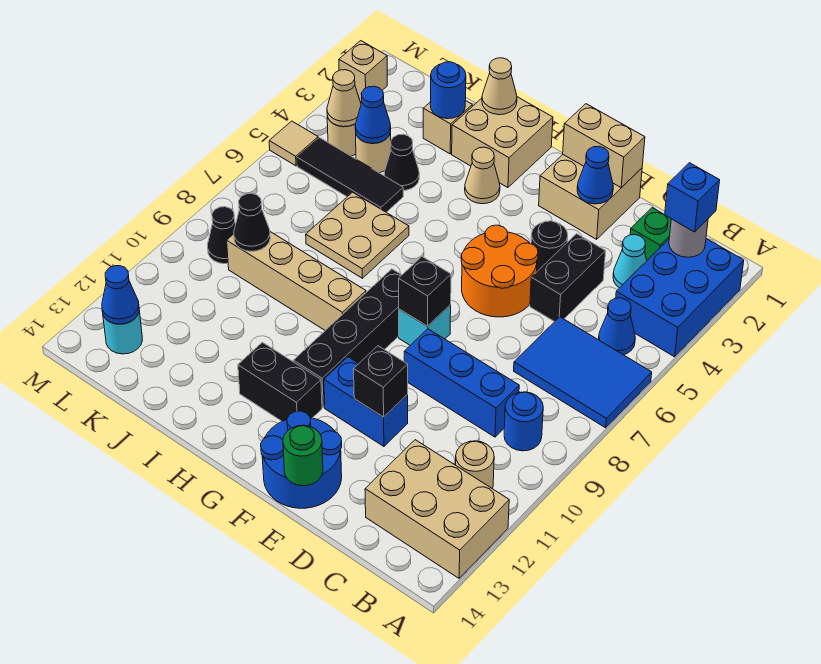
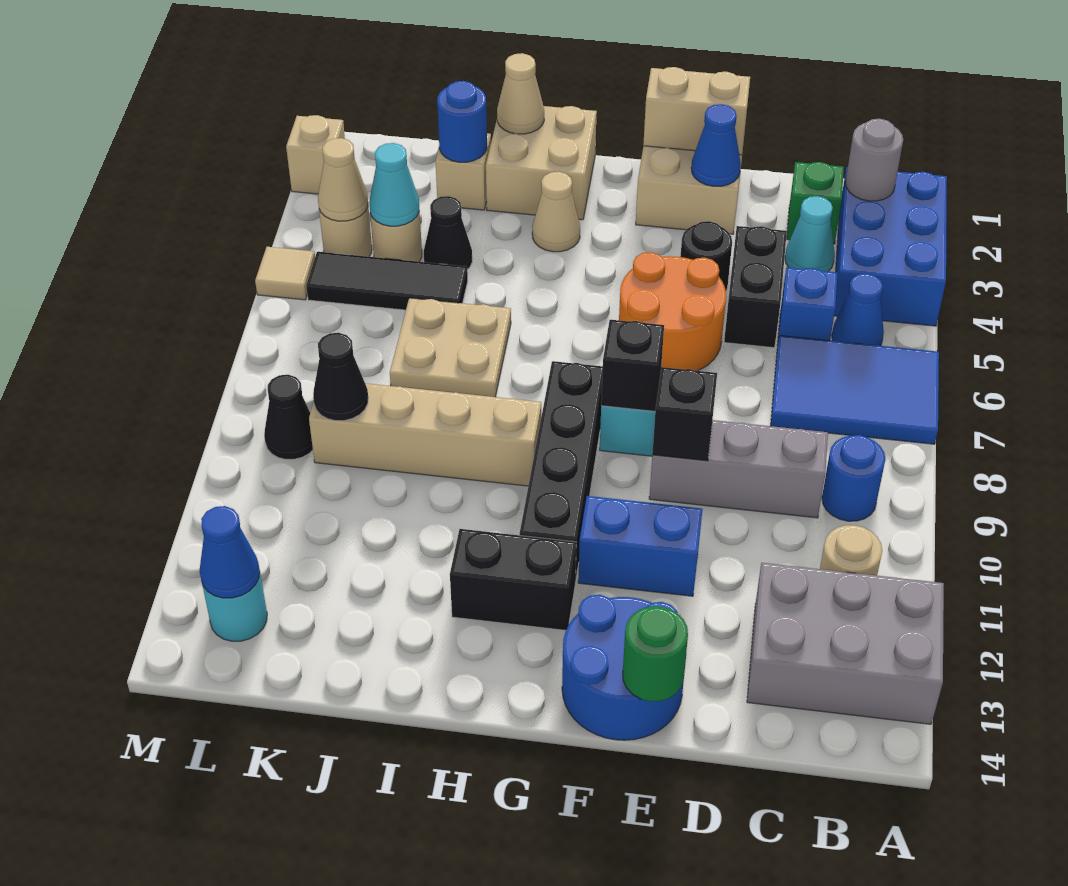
tan 2x3 brick [365,440,509,578] -> grey 2x3 brick [747,563,944,724]
blue 1x1 brick [665,163,720,232] -> blue 1x1 brick moved to [778,267,837,341]
blue 1x3 brick [404,329,519,437] -> grey 1x3 brick [649,420,828,518]
black 1x1 brick [354,346,408,417] -> black 1x1 brick moved to [652,367,717,461]
blue 1x1 cone [355,86,391,143] -> cyan 1x1 cone [369,143,419,226]

